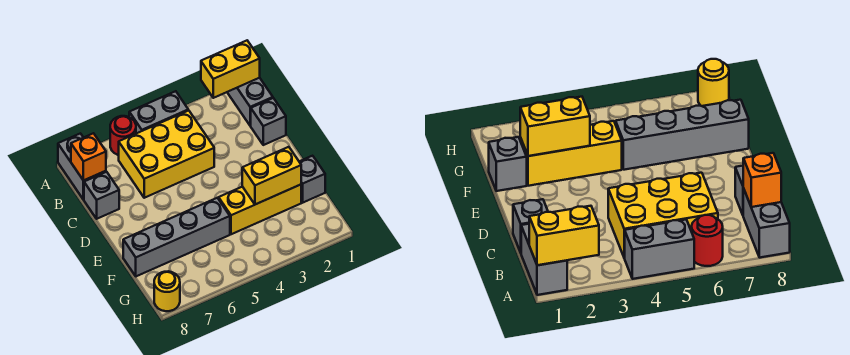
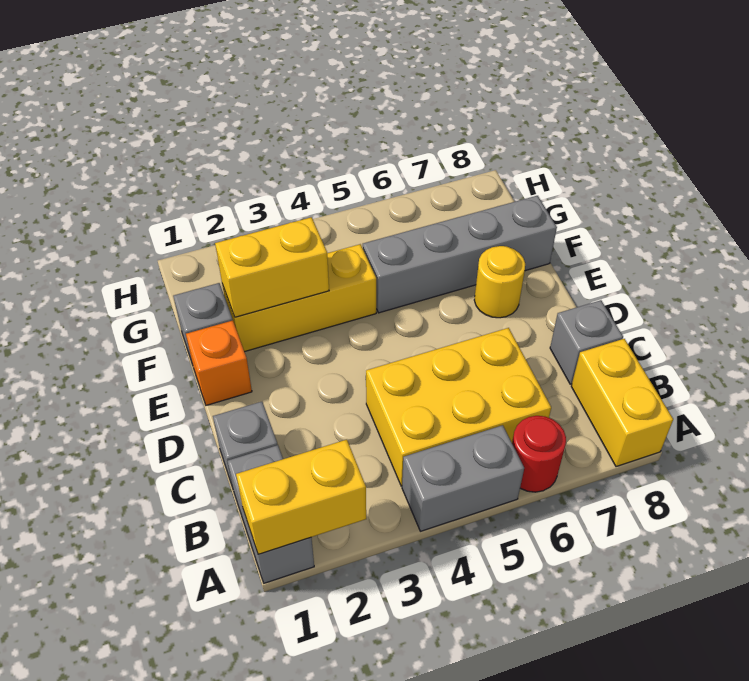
grey 1x2 brick [58,133,106,200] -> yellow 1x2 brick [571,339,673,467]
orange 1x1 brick [71,133,106,181] -> orange 1x1 brick moved to [186,321,252,405]
yellow 1x1 round brick [154,271,180,311] -> yellow 1x1 round brick moved to [474,246,525,318]

